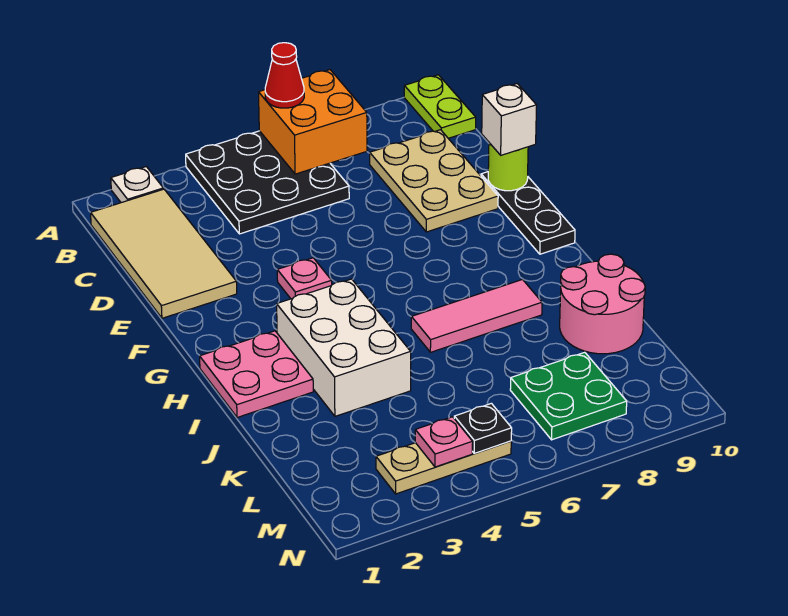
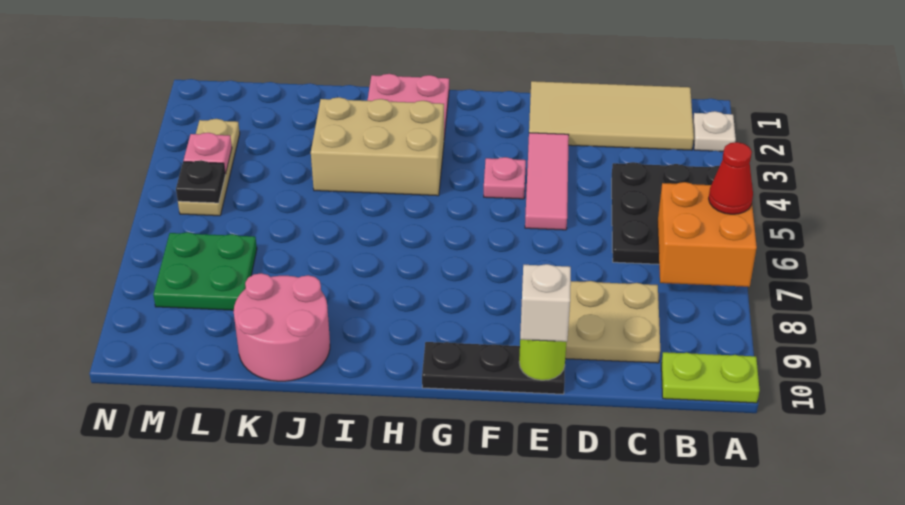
white 2x3 brick [277,279,411,416] -> tan 2x3 brick [311,97,444,196]
pink 1x3 tile [411,280,542,352] -> pink 1x3 tile moved to [525,133,569,230]

